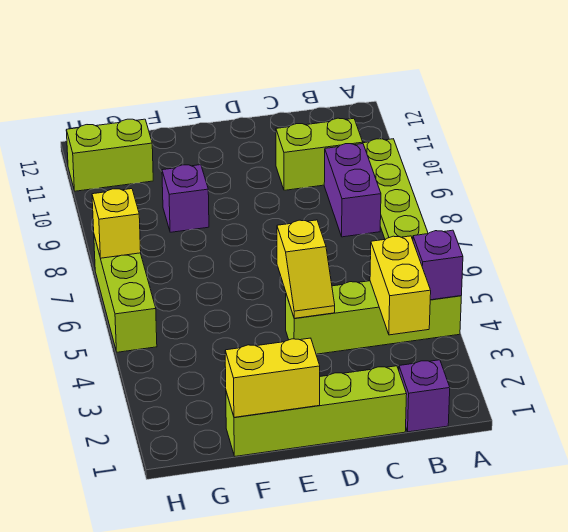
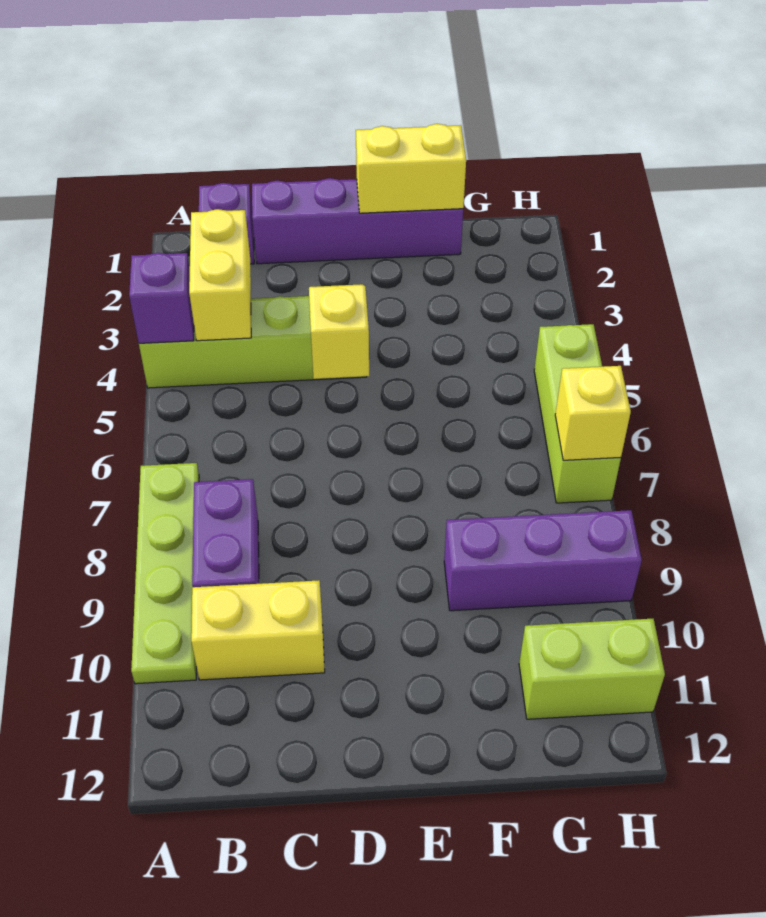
lime 1x2 brick [276,118,363,190] -> yellow 1x2 brick [191,580,325,680]
lime 1x4 brick [226,366,407,456] -> purple 1x4 brick [252,178,463,264]
purple 1x1 brick [162,165,209,232] -> purple 1x3 brick [444,510,642,611]

